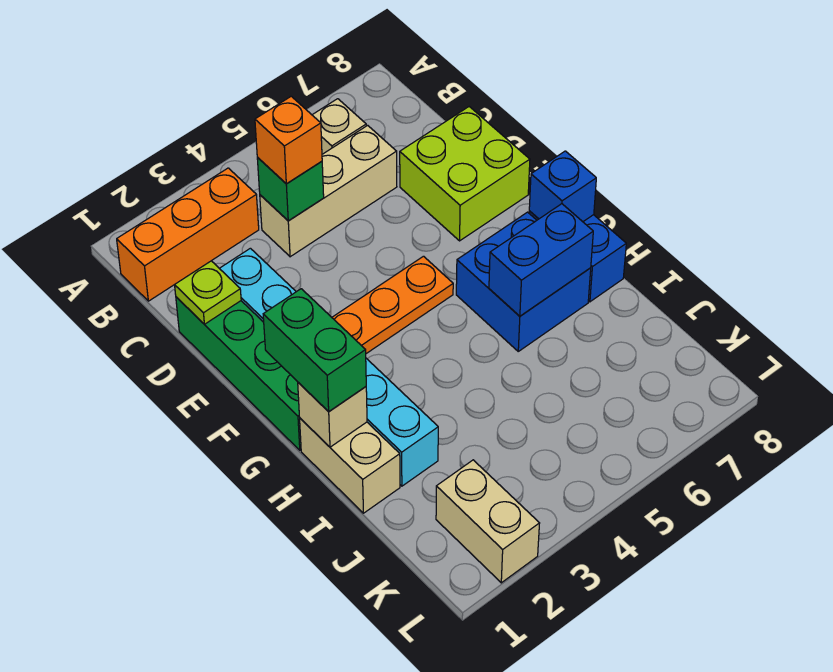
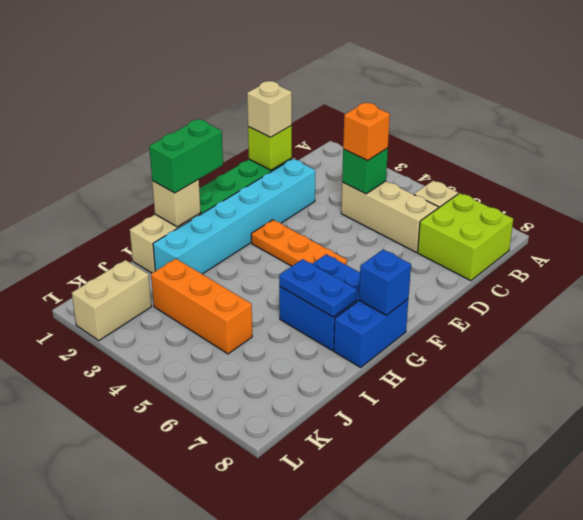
orange 1x3 brick [117,168,259,301] -> orange 1x3 brick moved to [151,259,252,354]
lime 1x1 plate [175,261,241,324] -> lime 1x1 brick [248,126,292,170]
none -> tan 1x1 brick [247,81,292,137]
lime 2x2 brick [400,107,530,241] -> lime 2x2 brick moved to [418,193,513,281]
blue 1x2 brick [489,204,593,316] -> blue 1x2 plate [279,259,357,317]

